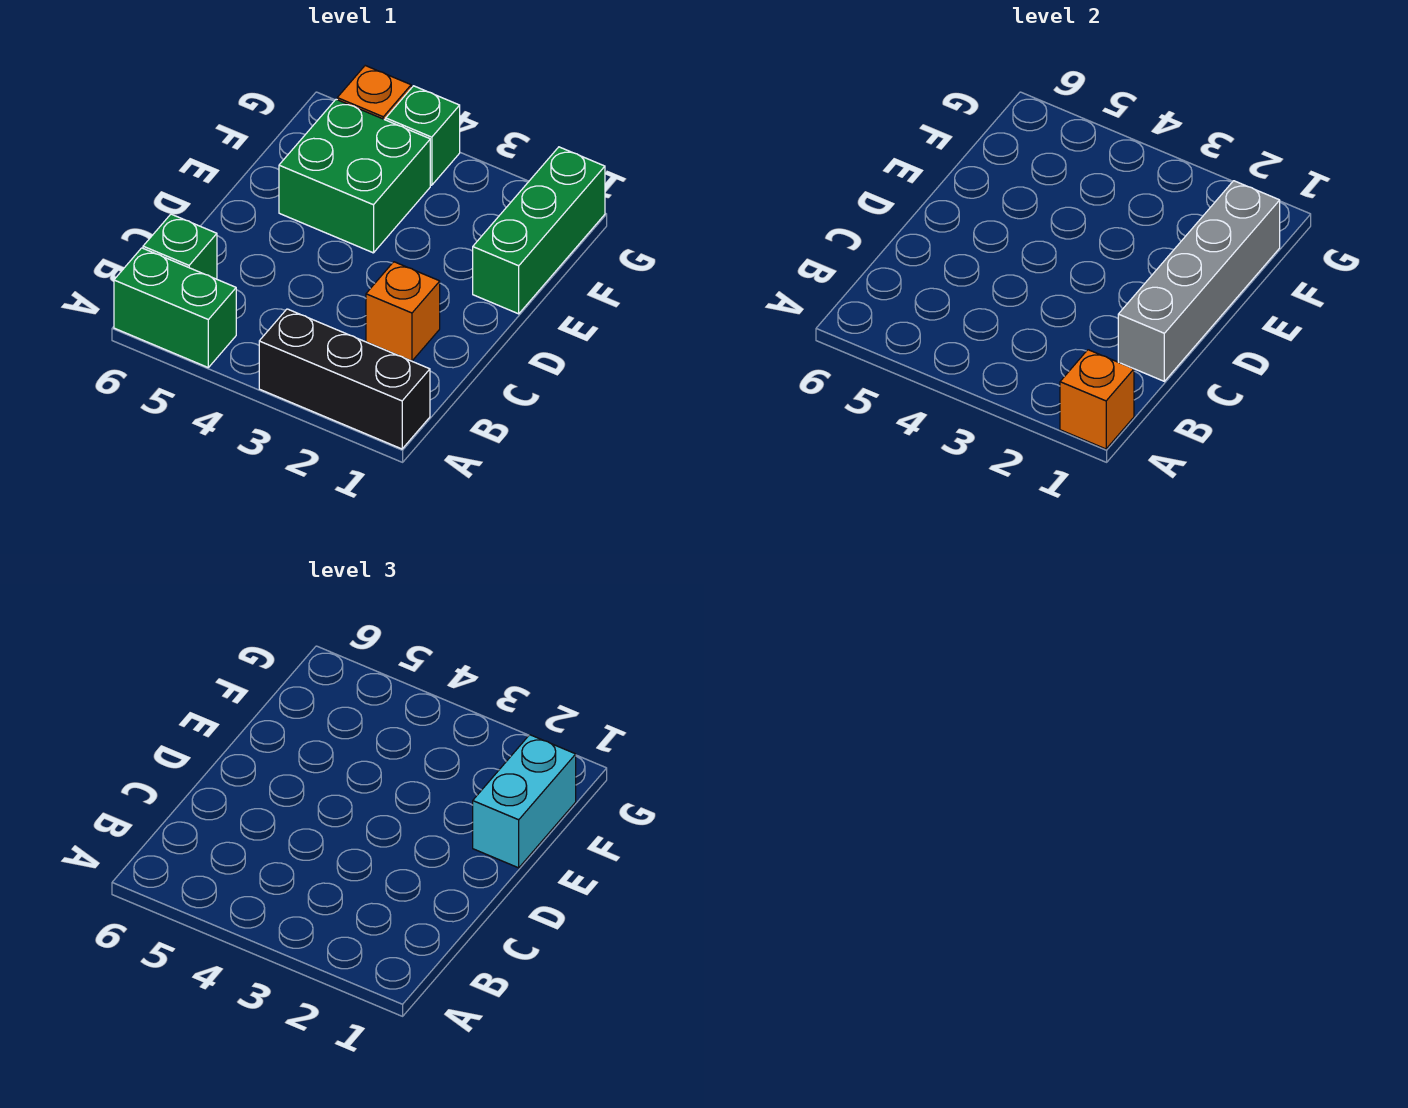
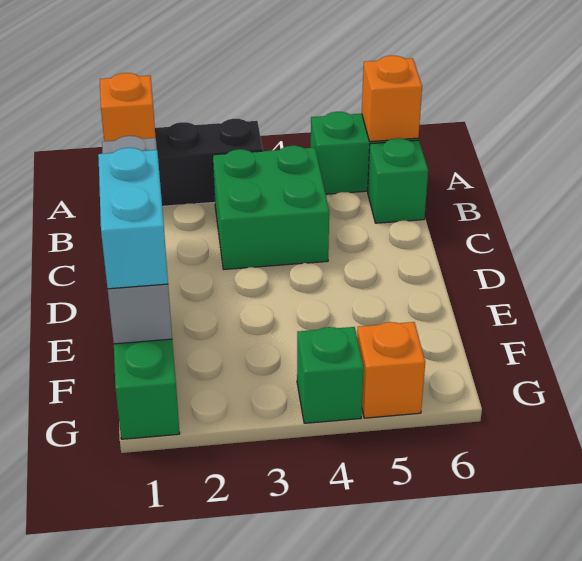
orange 1x1 brick [366,262,440,361] -> orange 1x1 brick moved to [362,56,422,142]
green 2x2 brick [279,99,430,253] -> green 2x2 brick moved to [213,146,329,269]

